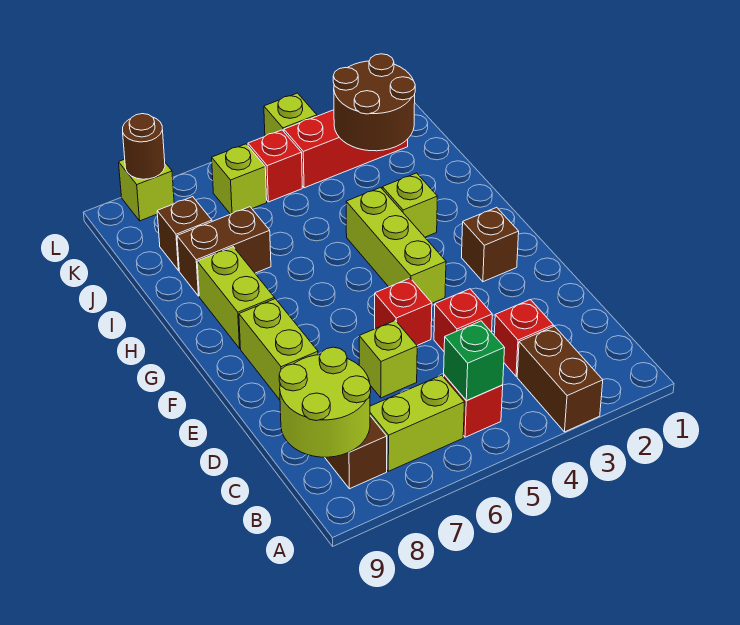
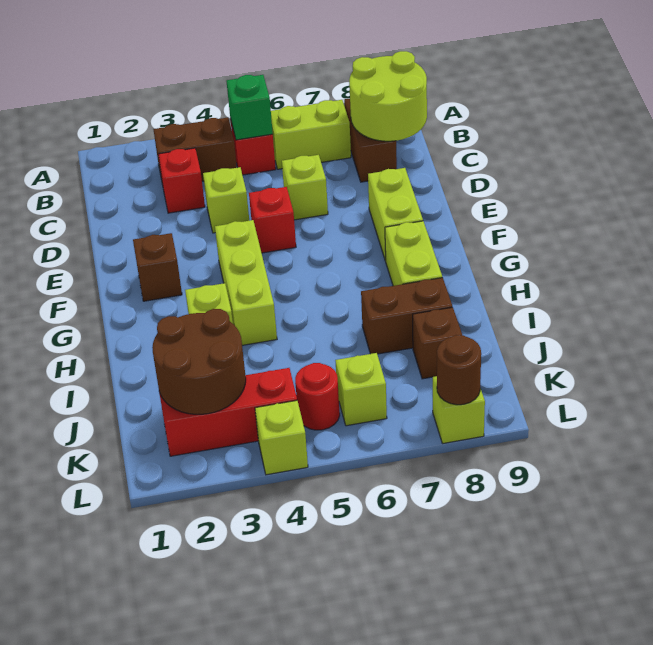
brown 1x2 brick [517,326,603,432] -> brown 1x2 brick turned to [153,118,237,181]
red 1x1 brick [434,289,492,351] -> lime 1x1 brick [203,167,249,233]
red 1x1 brick [248,130,302,202] -> red 1x1 round brick [295,363,340,430]

